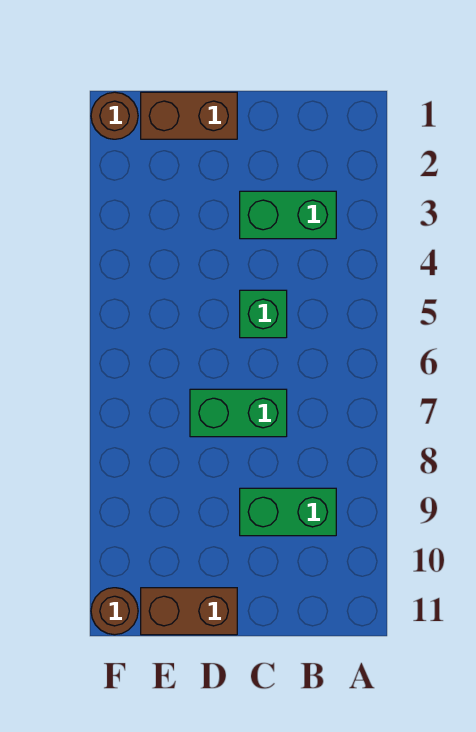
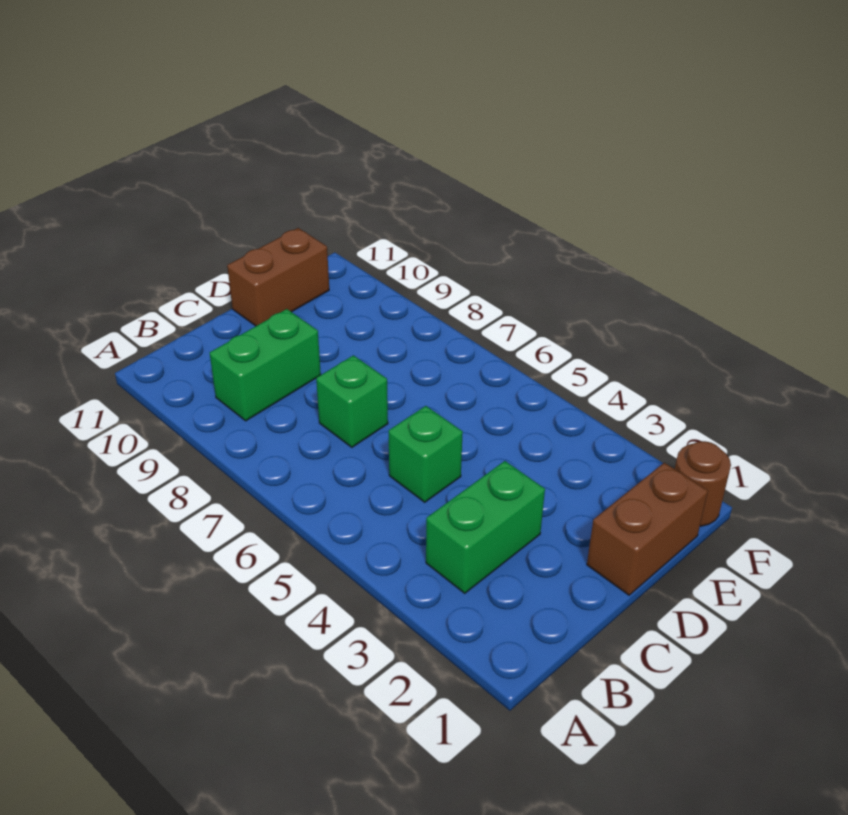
green 1x2 brick [190,389,287,437] -> green 1x1 brick [316,355,388,447]
brown 1x1 round brick [91,588,138,635] -> none

